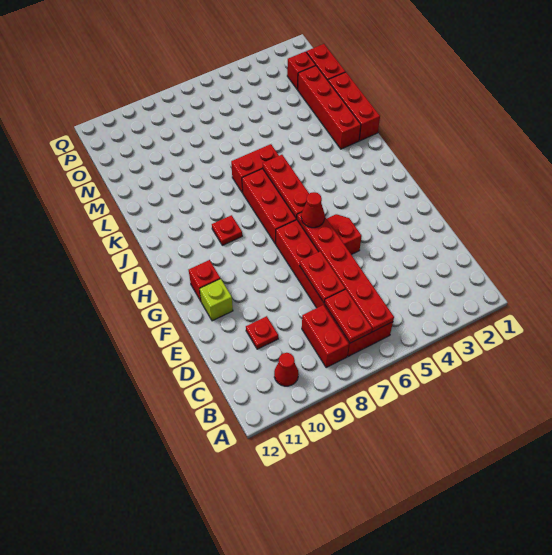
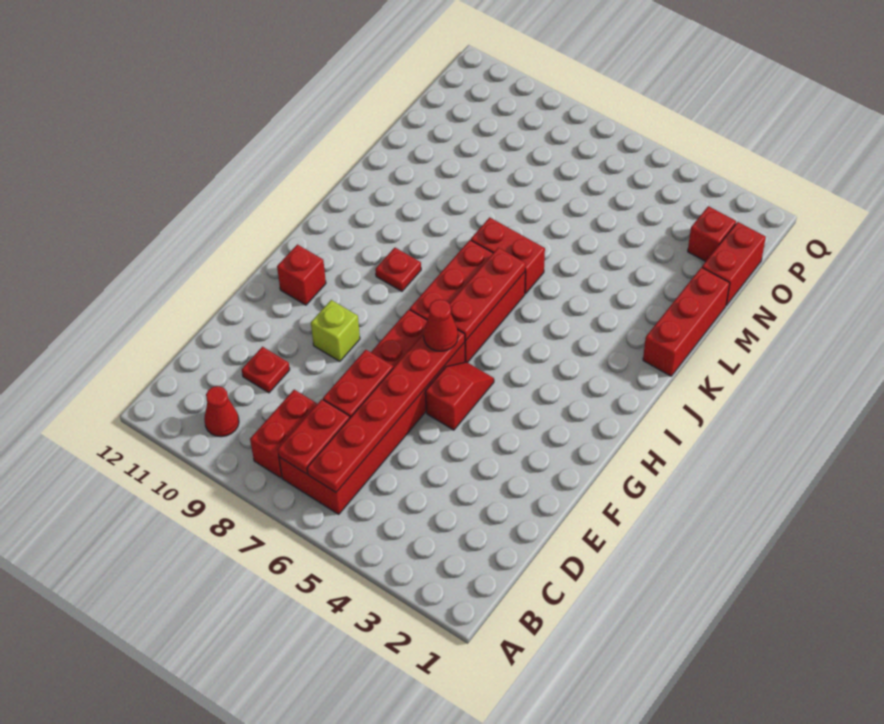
lime 1x1 brick [200,279,233,321] -> lime 1x1 brick moved to [311,300,360,361]
red 1x4 brick [297,66,361,149] -> none

